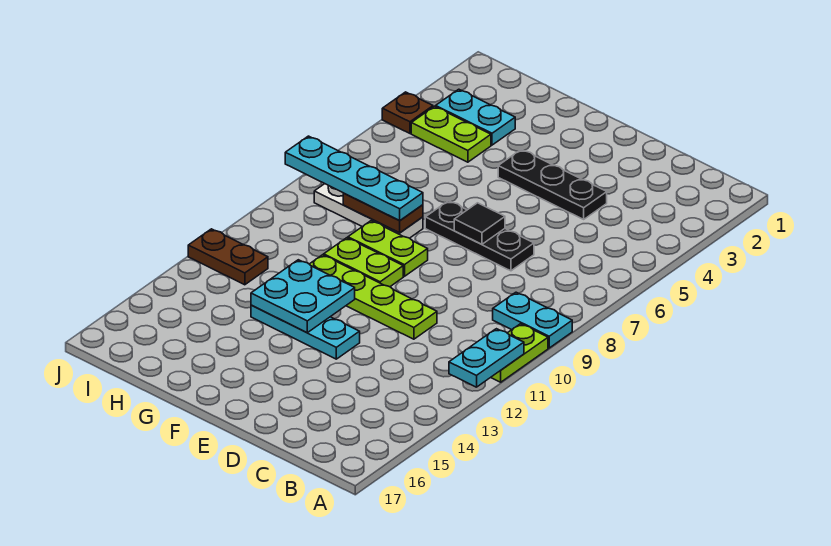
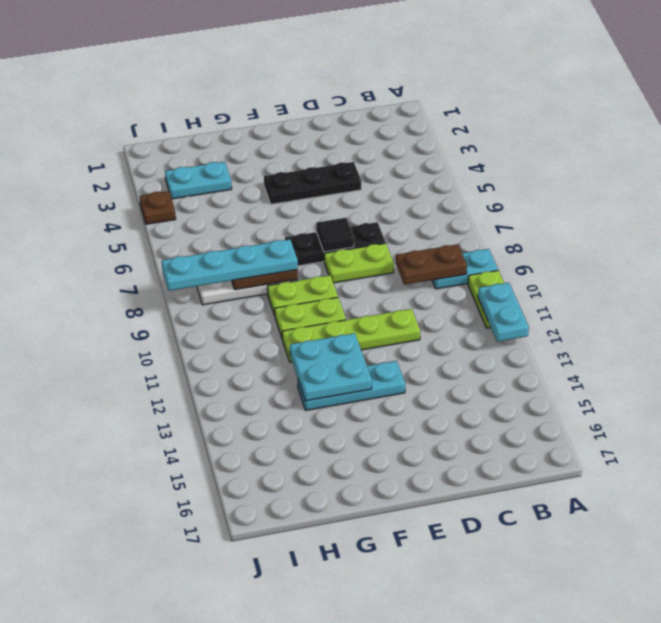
lime 1x2 plate [411,106,491,162] -> lime 1x2 plate moved to [324,243,394,283]
brown 1x2 plate [188,229,268,285] -> brown 1x2 plate moved to [396,244,467,285]

